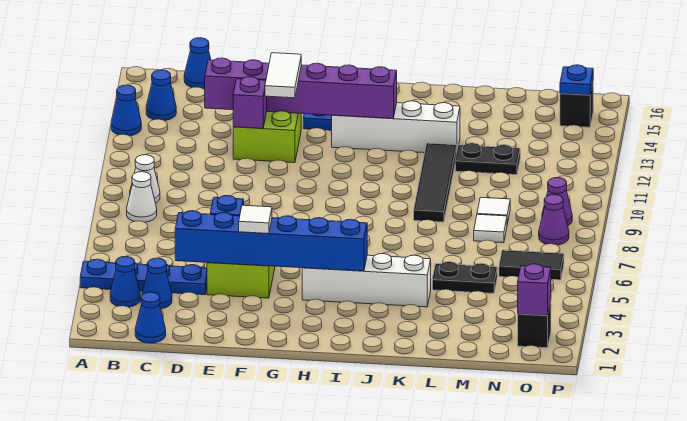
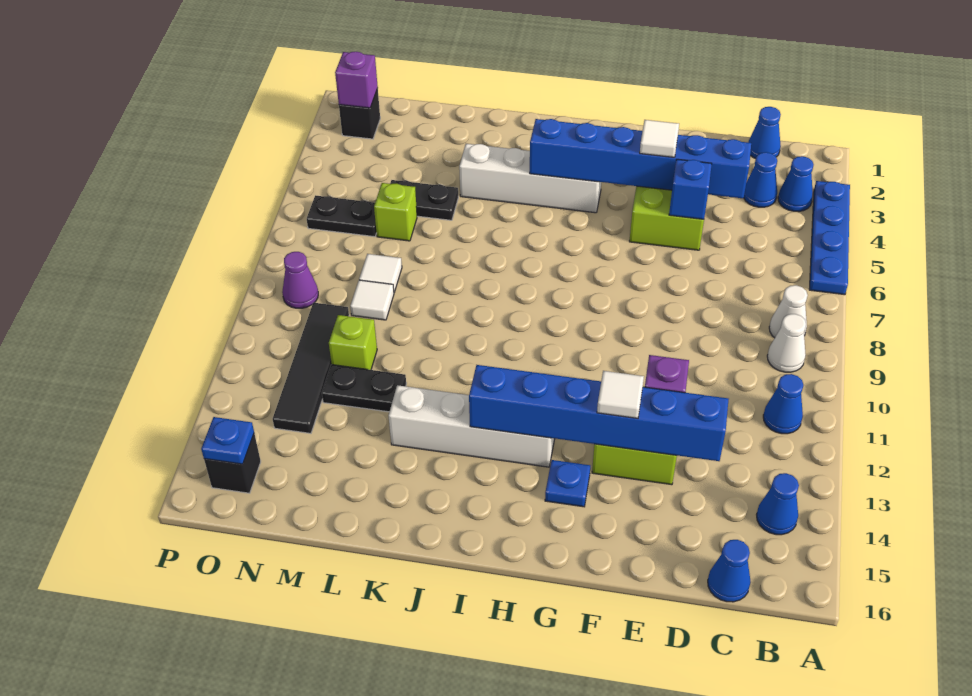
blue 1x4 plate [80,259,207,295] -> blue 1x4 plate turned to [809,181,850,295]
blue 1x1 cone [111,85,141,136] -> blue 1x1 cone moved to [763,374,803,434]
purple 1x6 brick [205,58,397,118] -> blue 1x6 brick [469,365,729,461]
white 1x2 tile [265,53,301,98] -> white 1x1 tile [597,371,644,418]
black 1x4 tile [414,143,457,222] -> black 1x4 tile moved to [273,303,349,433]
none -> lime 1x1 brick [374,183,417,241]
none -> lime 1x1 brick [329,315,377,370]
black 1x2 tile [499,250,564,280] -> black 1x2 plate [307,195,376,237]
purple 1x1 cone [539,194,569,245] -> none

